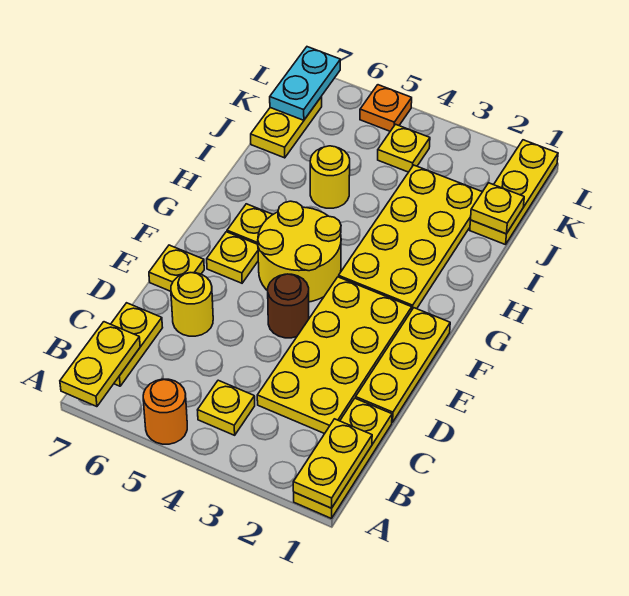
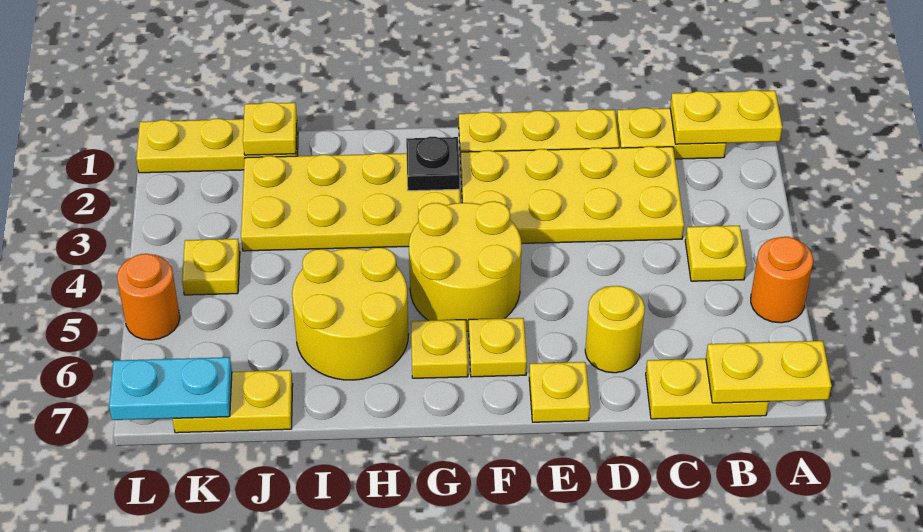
yellow 1x3 plate [294,398,392,519] -> yellow 1x2 plate [616,108,726,159]
brown 1x1 round brick [268,274,309,338] -> none
none -> black 1x1 plate [406,137,460,191]
yellow 1x1 round brick [310,146,350,208] -> yellow 2x2 round brick [292,248,408,380]
orange 1x1 plate [360,85,412,131] -> orange 1x1 round brick [117,254,180,340]

